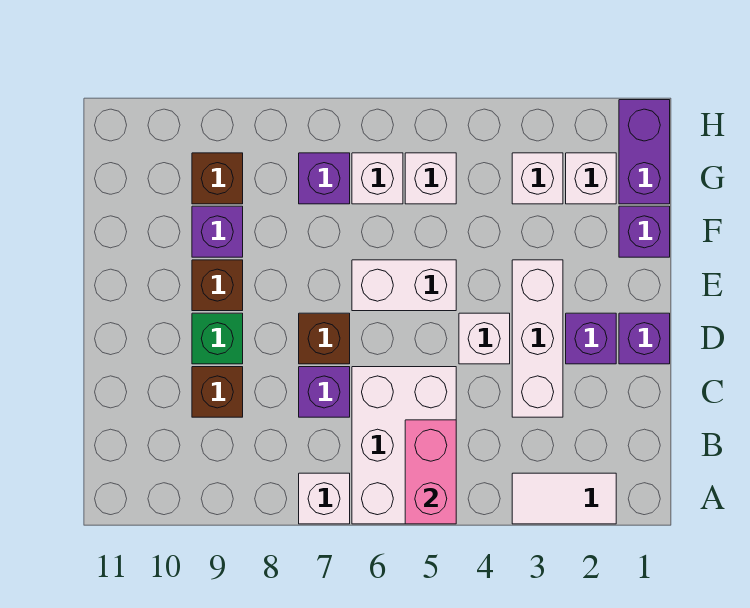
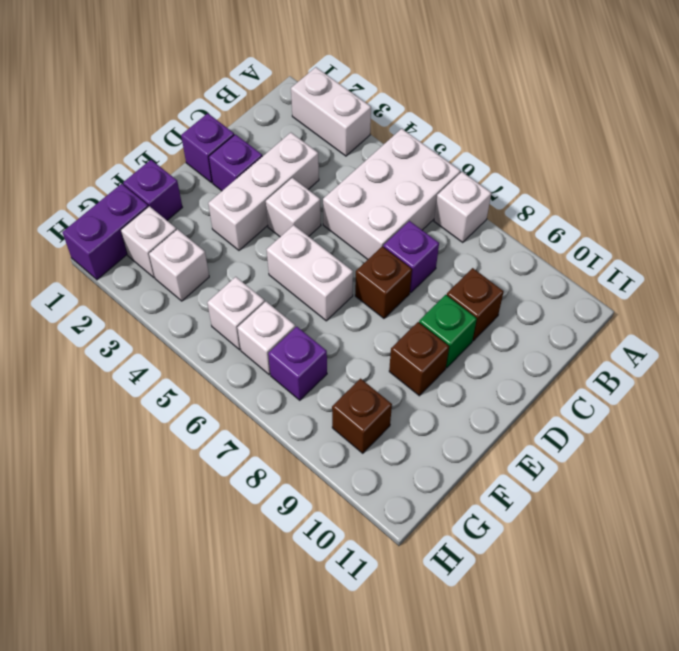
white 1x2 tile [512,473,616,524] -> white 1x2 brick [291,67,371,156]
pink 1x2 brick [405,420,456,524] -> none
purple 1x1 brick [192,206,243,257] -> none

